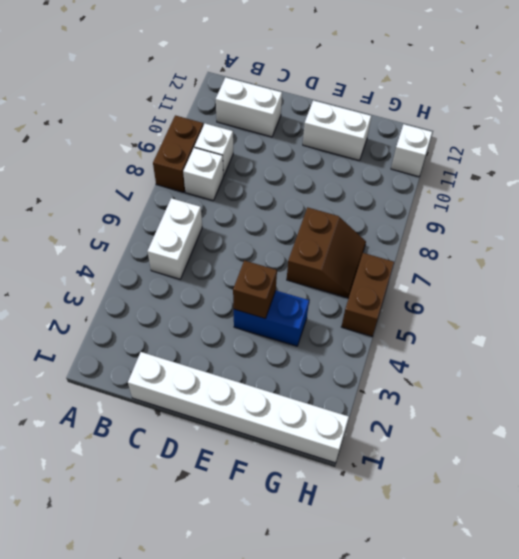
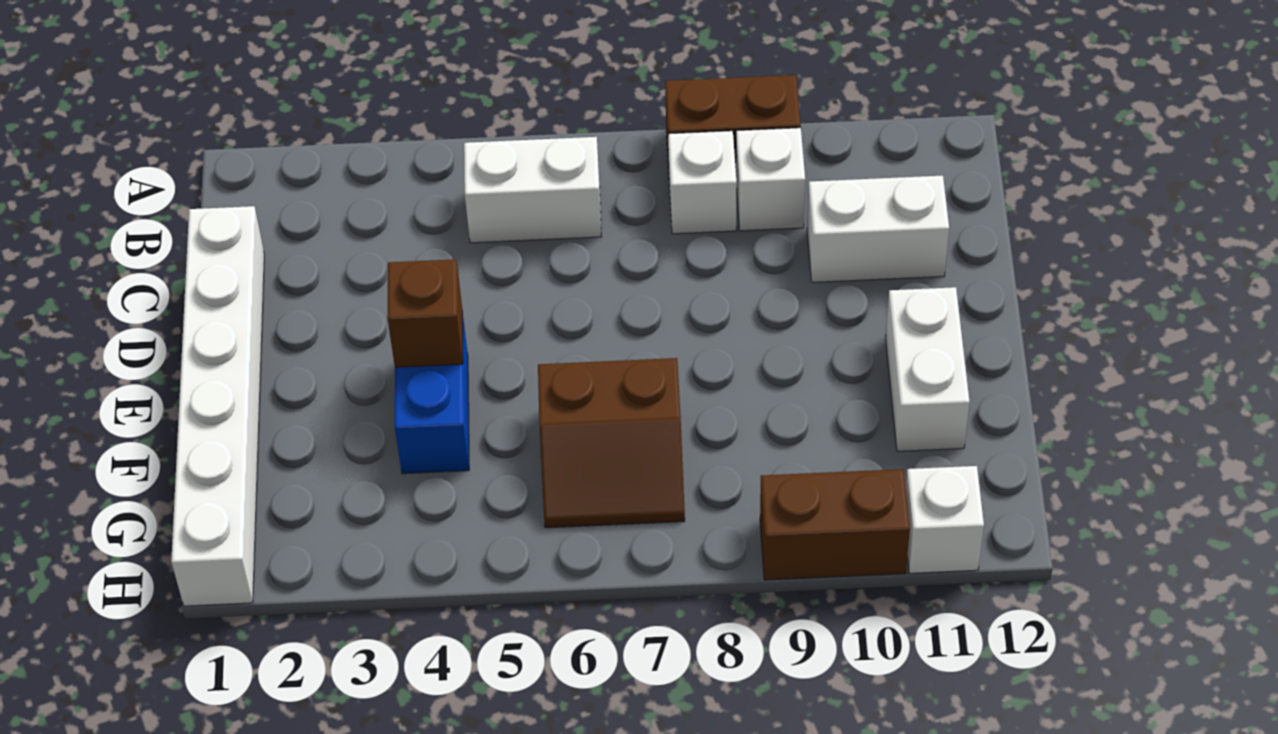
white 1x2 brick [216,77,282,137] -> white 1x2 brick turned to [807,176,949,282]
brown 1x2 brick [341,253,394,336] -> brown 1x2 brick moved to [760,469,910,580]

